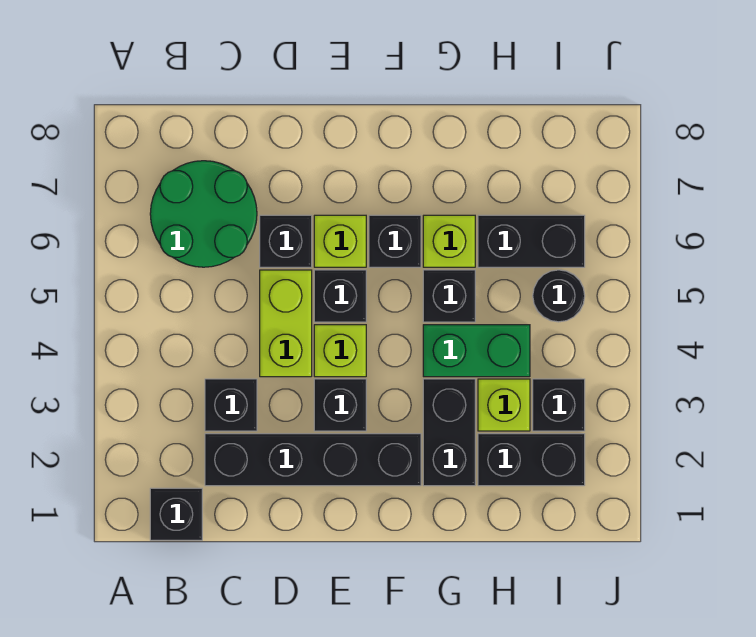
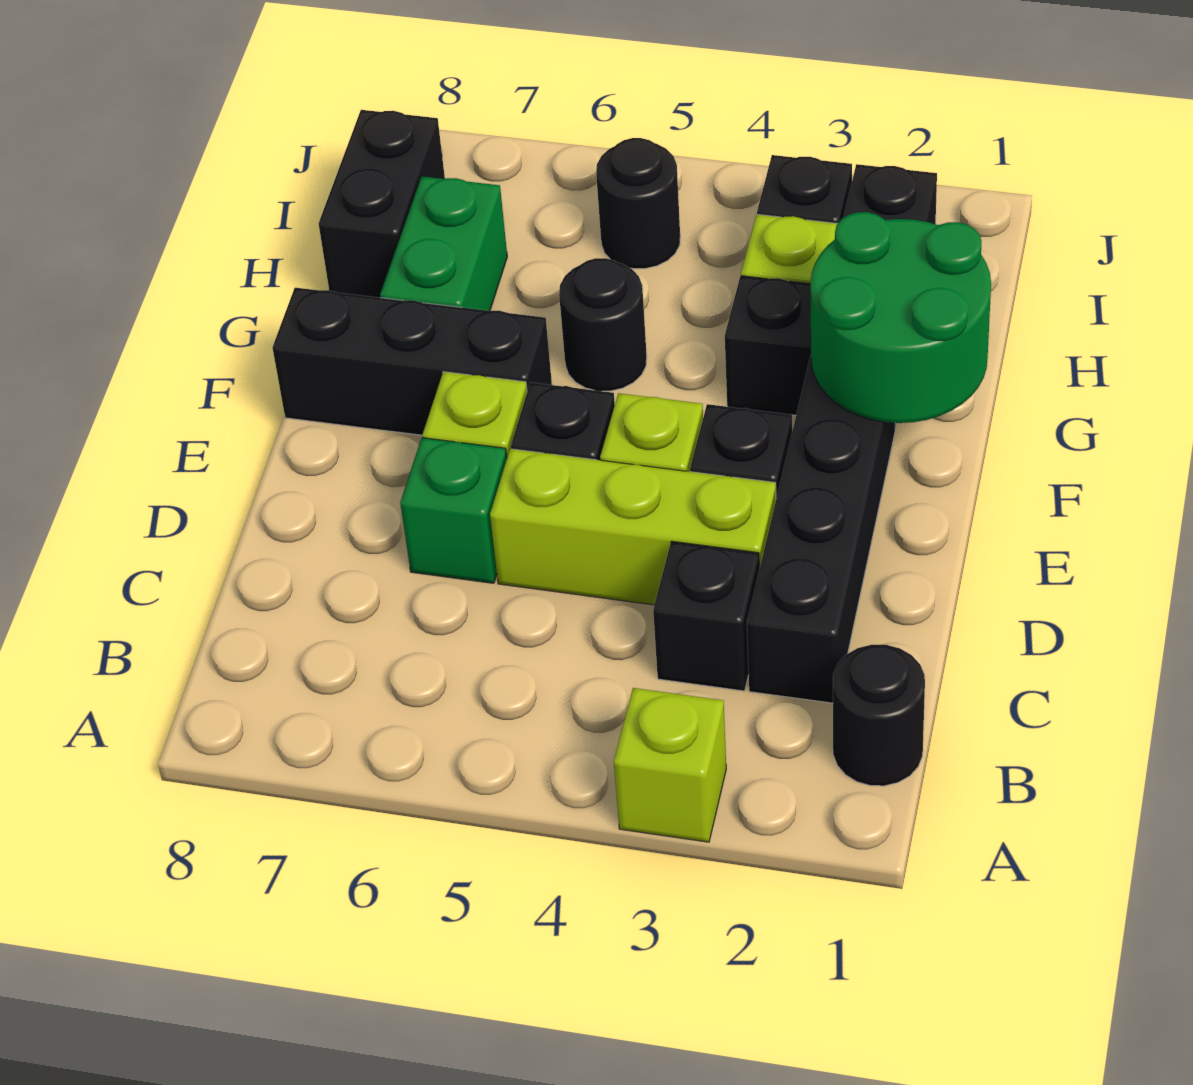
black 1x1 brick [150,488,202,540] -> black 1x1 round brick [833,645,925,786]
green 2x2 round brick [150,161,257,267] -> green 2x2 round brick moved to [810,212,991,423]
lime 1x2 brick [260,270,312,377] -> lime 1x3 brick [490,449,776,605]
black 1x1 brick [260,215,312,267] -> green 1x1 brick [400,438,507,583]
black 1x1 brick [369,215,421,267] -> black 1x3 brick [272,288,552,435]
green 1x2 brick [423,325,530,377] -> green 1x2 brick moved to [380,177,507,311]
black 1x1 brick [423,270,475,322] -> black 1x1 round brick [559,258,647,391]
lime 1x1 brick [423,215,475,267] -> lime 1x1 brick moved to [614,688,726,842]
black 1x2 brick [478,215,585,267] -> black 1x2 brick moved to [319,110,445,298]

